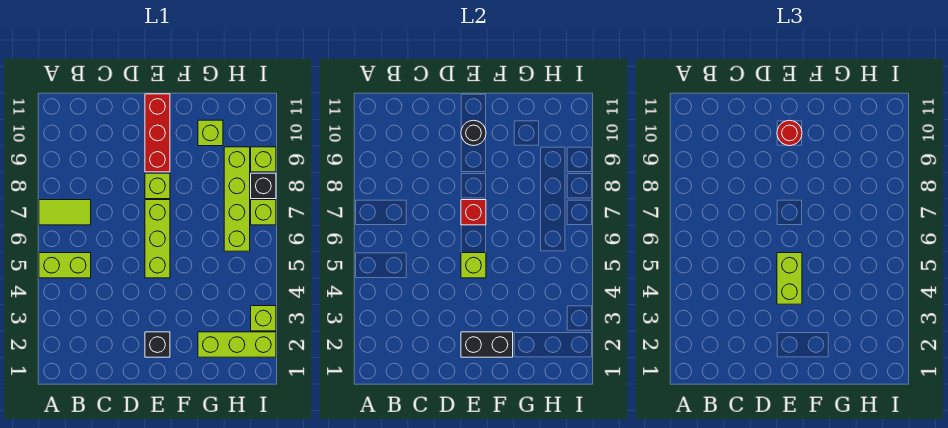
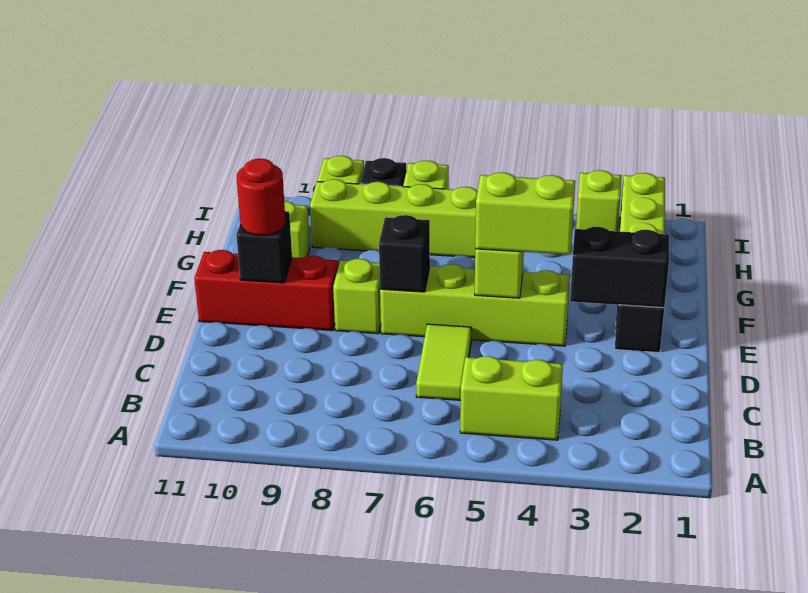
lime 1x2 brick [39,253,91,278] -> lime 1x2 brick turned to [460,356,563,440]
lime 1x2 tile [39,200,91,225] -> lime 1x2 tile moved to [416,324,472,400]
black 1x2 brick [461,332,513,357] -> black 1x2 brick turned to [570,227,669,308]
lime 1x3 brick [145,200,170,278] -> lime 1x4 brick [380,264,570,346]
red 1x1 brick [461,200,486,225] -> black 1x1 brick [379,215,430,292]
black 1x1 round brick [461,120,486,146] -> black 1x1 brick [236,211,292,283]

